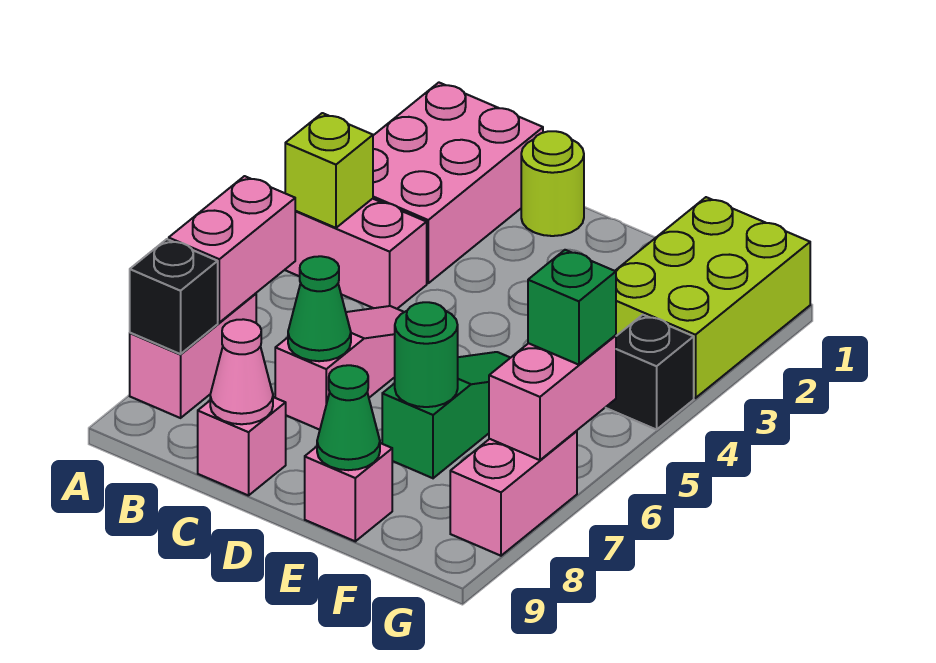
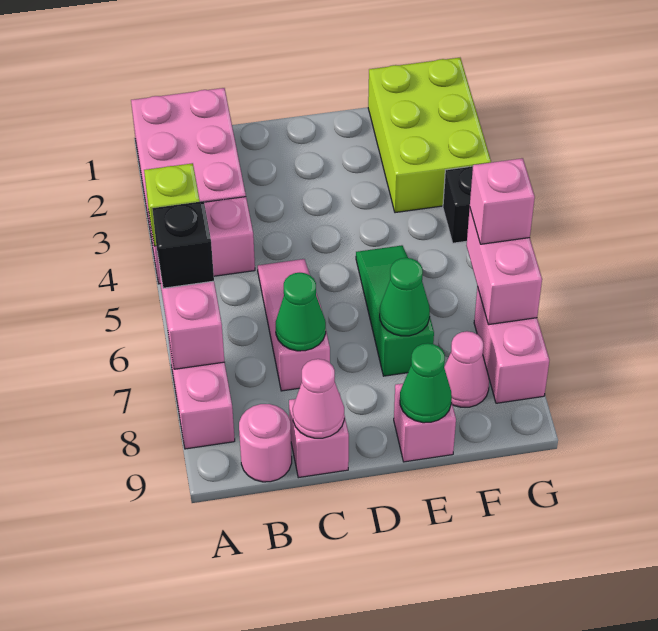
black 1x1 brick [130,239,218,354] -> black 1x1 brick moved to [152,201,214,288]
none -> pink 1x1 round brick [239,404,292,482]
lime 1x1 round brick [521,131,584,236] -> none
green 1x1 round brick [395,302,458,407] -> green 1x1 cone [380,258,430,336]
none -> pink 1x1 cone [444,331,489,407]
green 1x1 brick [528,250,616,365] -> pink 1x1 brick [470,158,535,244]

